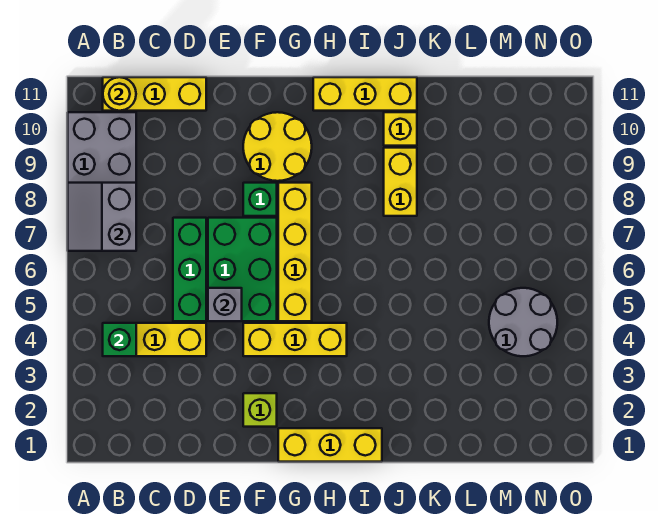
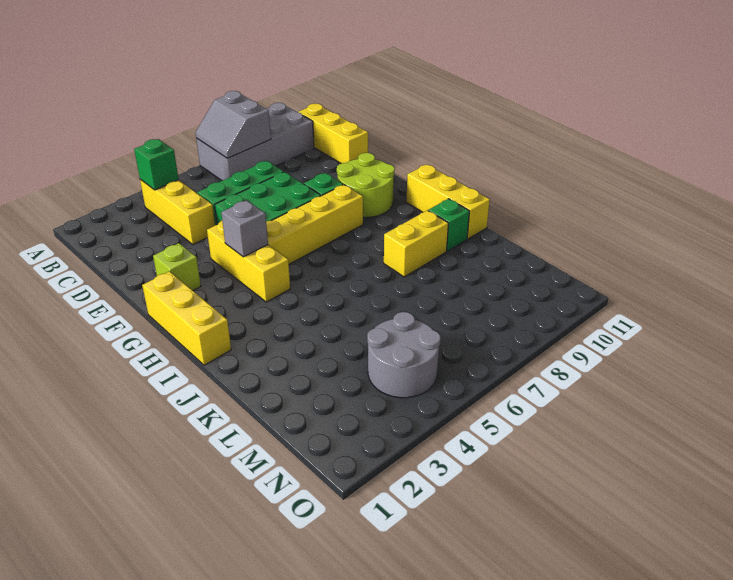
grey 2x2 slope [68,183,136,251] -> grey 2x2 slope turned to [196,91,271,158]
yellow 1x1 round brick [103,77,136,111] -> none
grey 1x1 brick [208,288,242,321] -> grey 1x1 brick moved to [221,200,268,257]
yellow 2x2 round brick [243,112,312,181] -> lime 2x2 round brick [337,153,395,218]
yellow 1x1 brick [384,112,417,146] -> green 1x1 brick [428,199,469,251]

